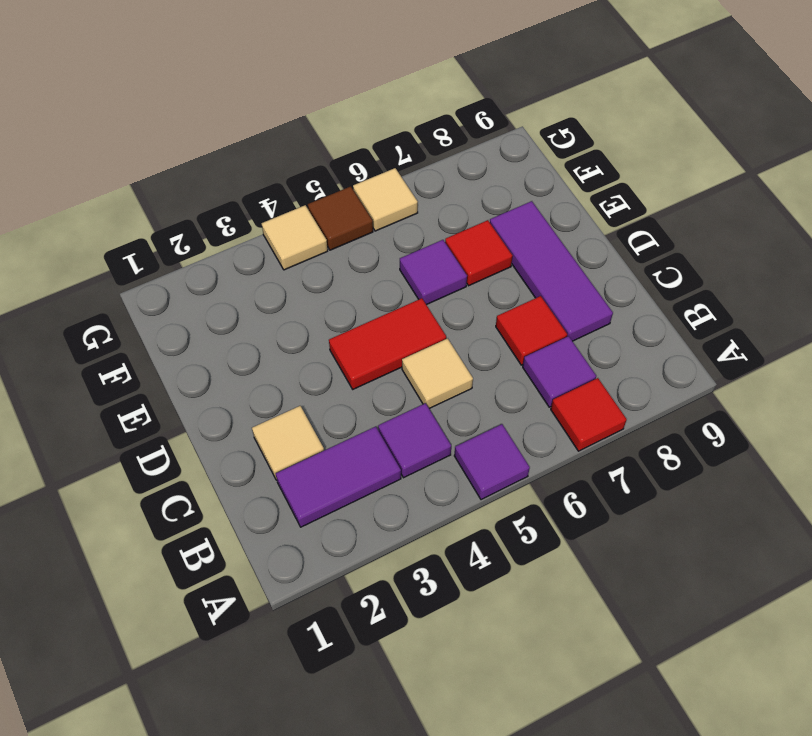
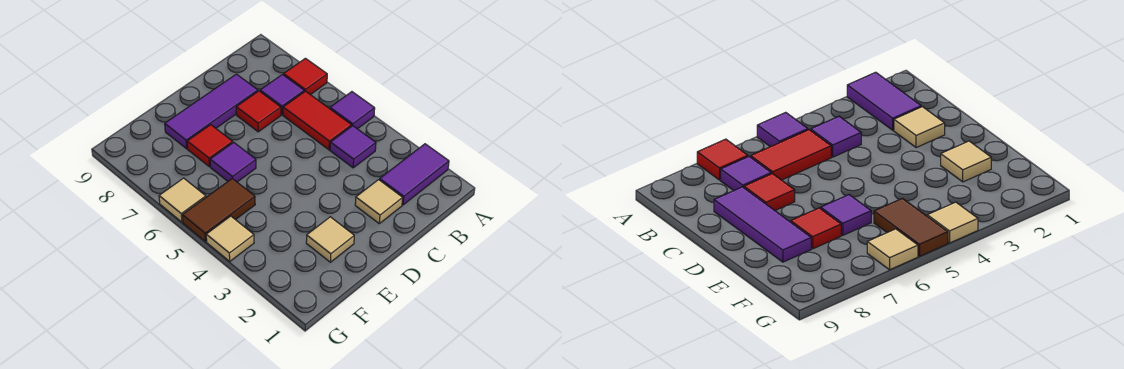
purple 1x2 tile [276,427,401,527] -> purple 1x2 tile turned to [380,144,449,205]
tan 1x1 tile [402,338,473,409] -> tan 1x1 tile moved to [306,217,354,262]
red 1x2 tile [329,298,446,389] -> red 1x2 tile moved to [283,91,352,150]
brown 1x1 tile [308,186,373,250] -> brown 1x2 tile [182,179,255,242]

